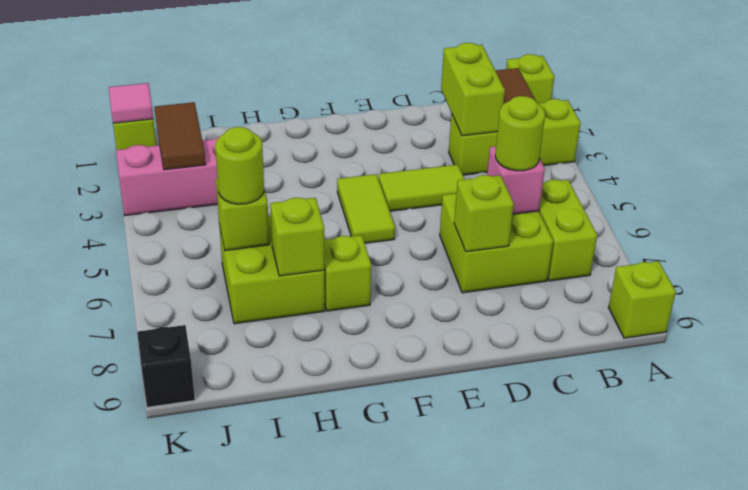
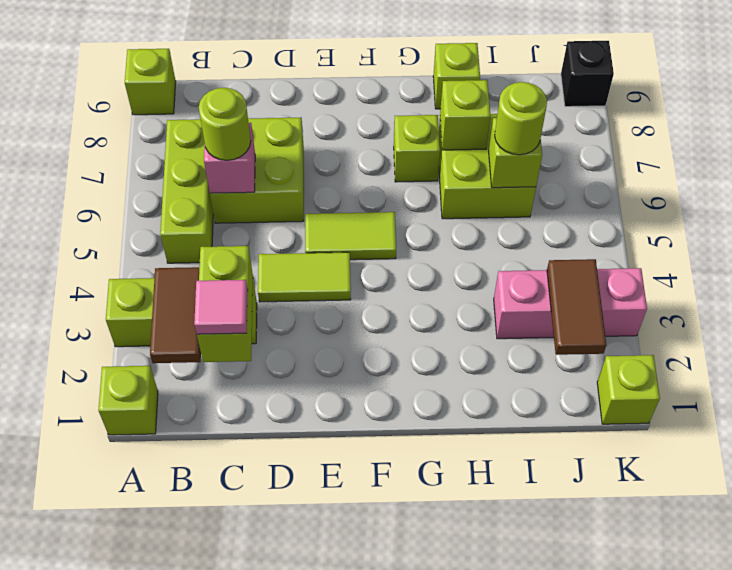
lime 1x2 brick [539,180,597,281] -> lime 1x3 brick [160,119,213,263]
lime 1x1 brick [454,175,514,252] -> lime 1x1 brick moved to [433,43,480,109]
lime 1x2 tile [337,174,395,243] -> lime 1x2 tile turned to [305,212,396,260]
pink 1x1 tile [109,83,153,123] -> pink 1x1 tile moved to [194,280,248,334]

